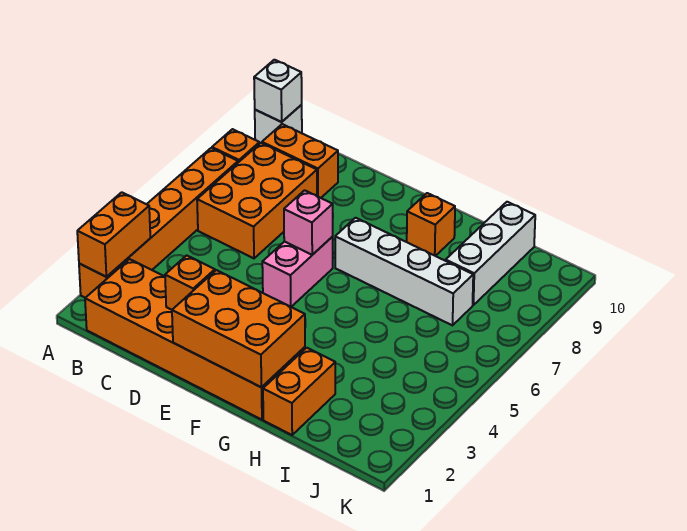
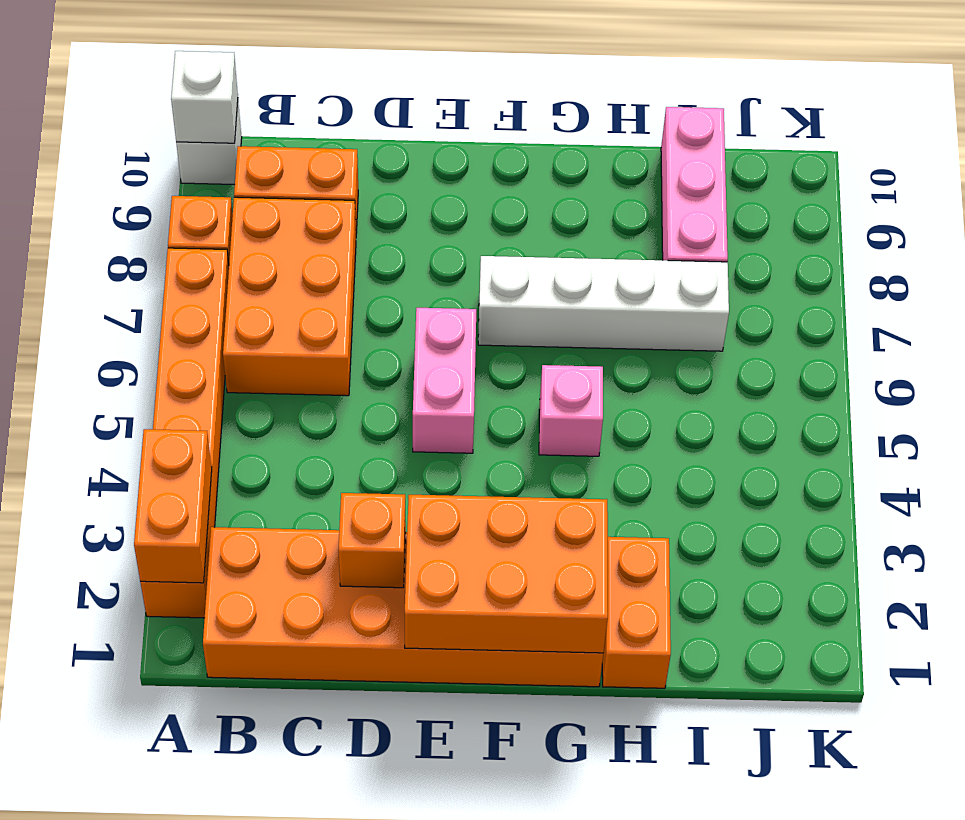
pink 1x1 brick [284,190,333,255] -> pink 1x1 brick moved to [539,365,603,456]
orange 1x1 brick [407,193,455,256] -> none
white 1x3 brick [446,202,535,305] -> pink 1x3 brick [661,107,728,262]

